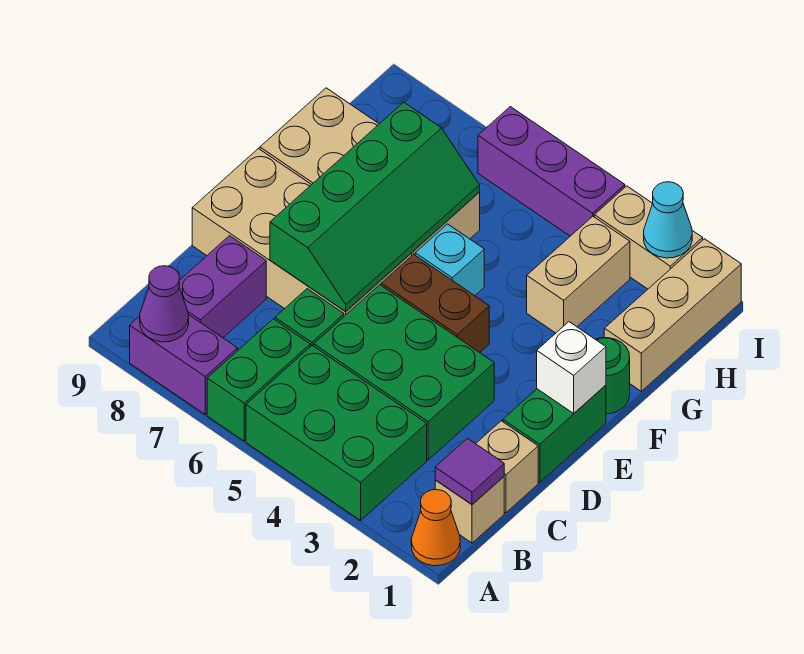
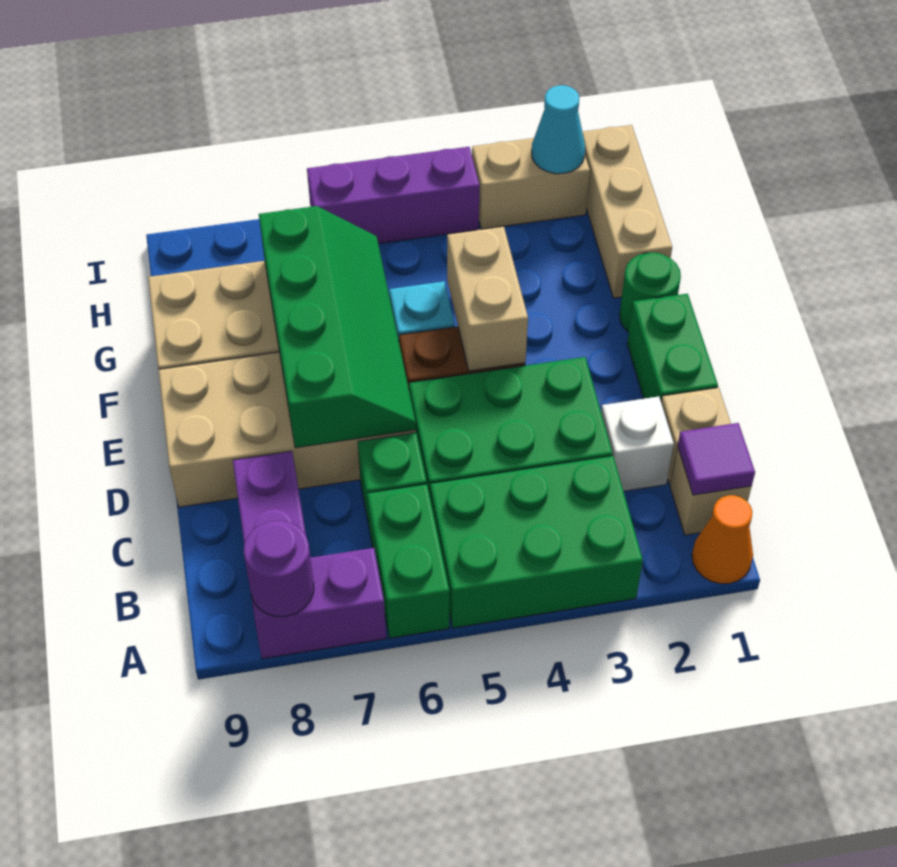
purple 1x1 cone [140,266,189,342] -> purple 1x1 round brick [244,521,314,616]
white 1x1 brick [537,322,606,413] -> white 1x1 brick moved to [601,396,674,491]
tan 1x2 brick [527,216,630,333] -> tan 1x2 brick moved to [447,226,528,371]

